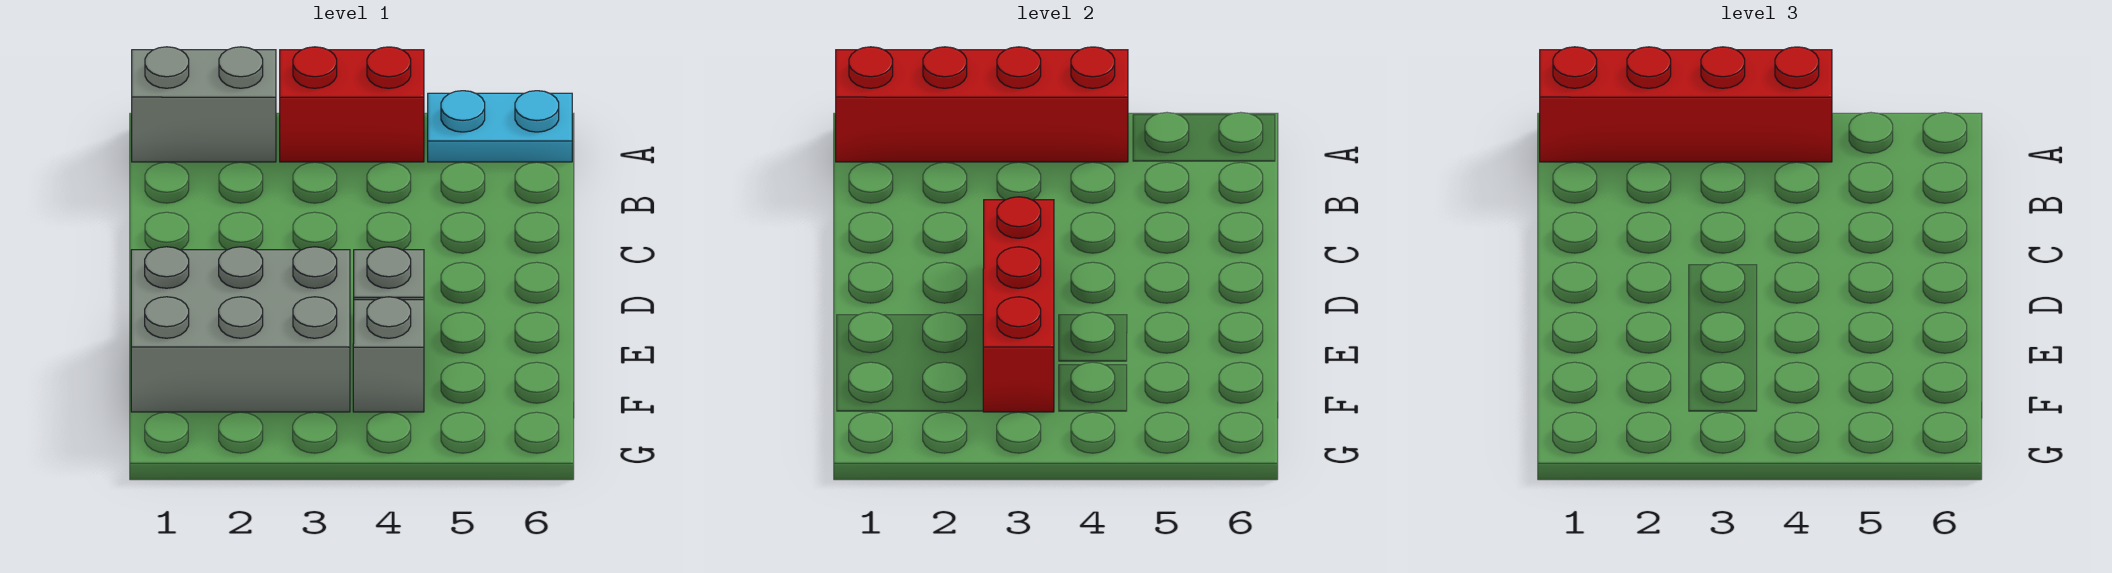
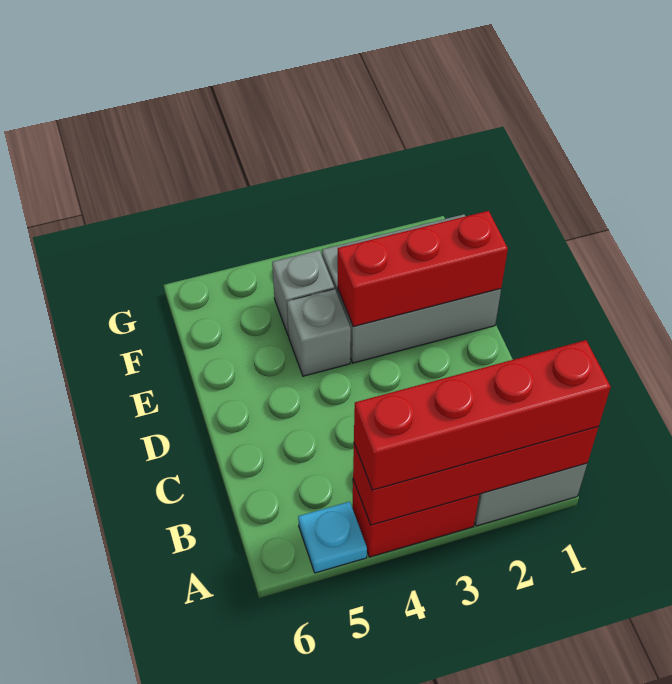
cyan 1x2 plate [428,91,572,162] -> cyan 1x1 plate [298,502,367,573]
red 1x3 brick [983,197,1054,412] -> red 1x3 brick turned to [338,211,508,327]

